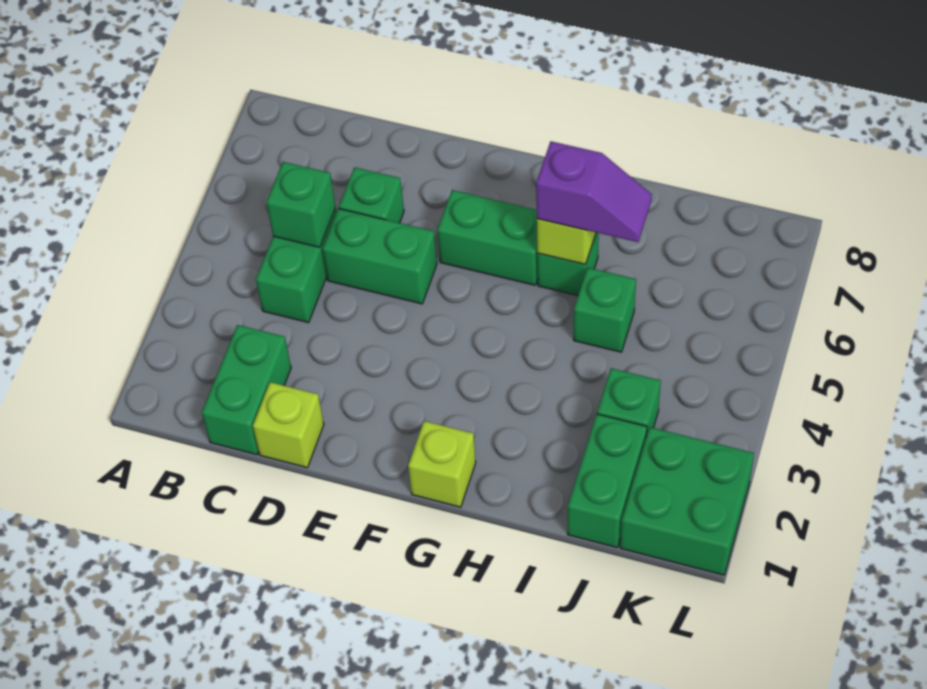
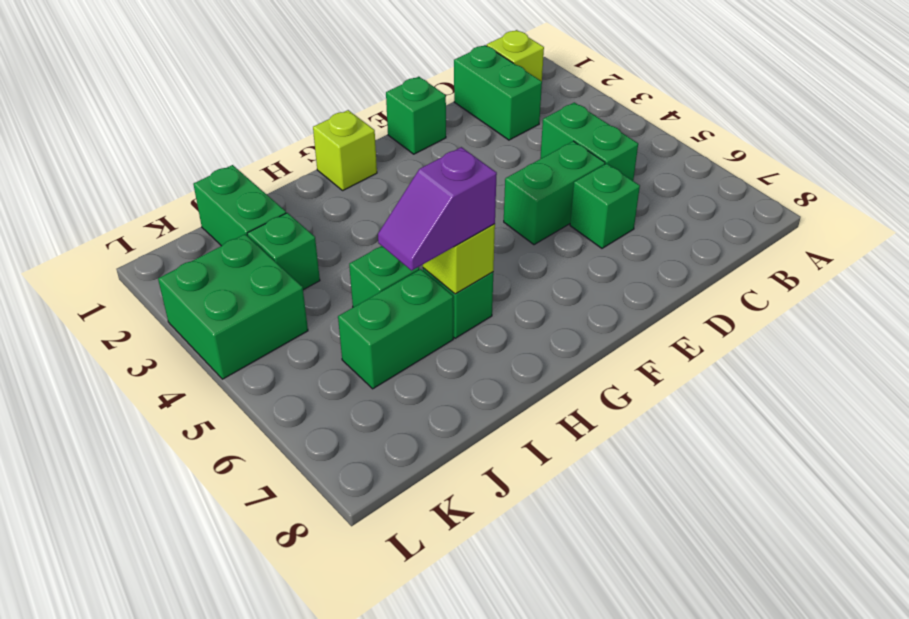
green 1x1 brick [266,162,335,247] -> green 1x1 brick moved to [386,77,446,154]
lime 1x1 brick [253,382,324,468] -> lime 1x1 brick moved to [487,30,544,81]
green 1x2 brick [437,190,538,285] -> green 1x2 brick moved to [338,269,453,389]
green 2x2 brick [620,427,754,575] -> green 2x2 brick moved to [158,234,308,379]

